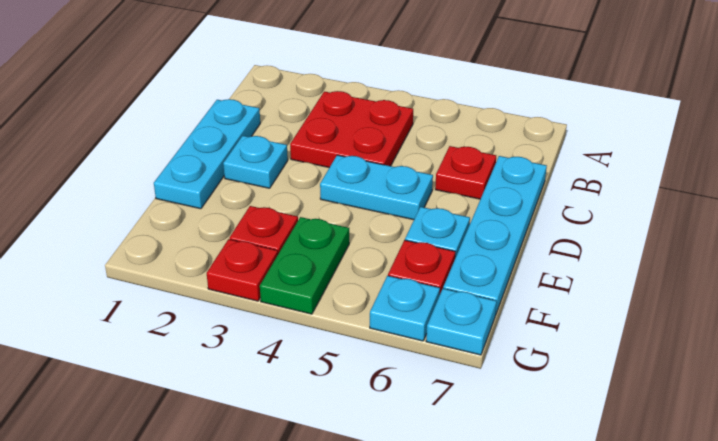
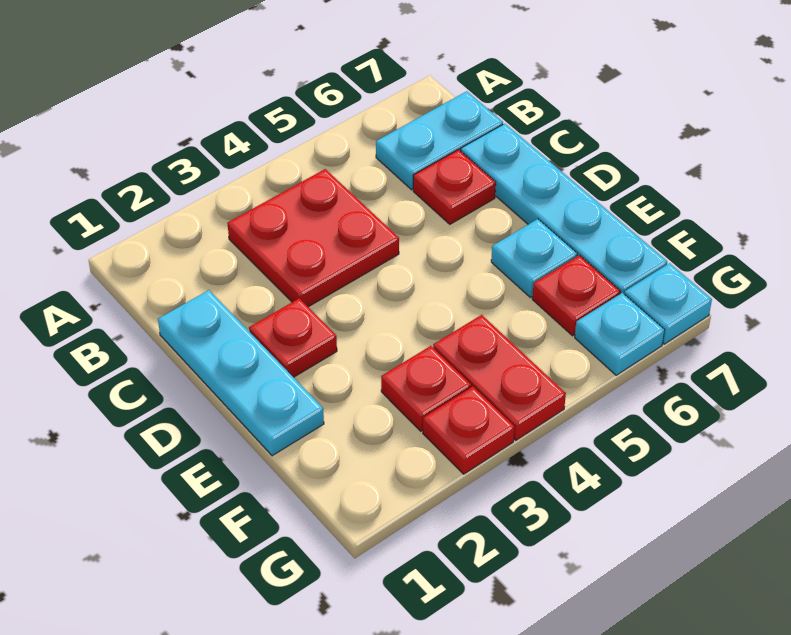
cyan 1x1 plate [223,136,288,188] -> red 1x1 plate [249,298,337,377]
cyan 1x2 plate [320,155,433,220] -> cyan 1x2 plate moved to [376,91,503,190]
green 1x2 plate [260,217,349,314] -> red 1x2 plate [433,315,566,440]

